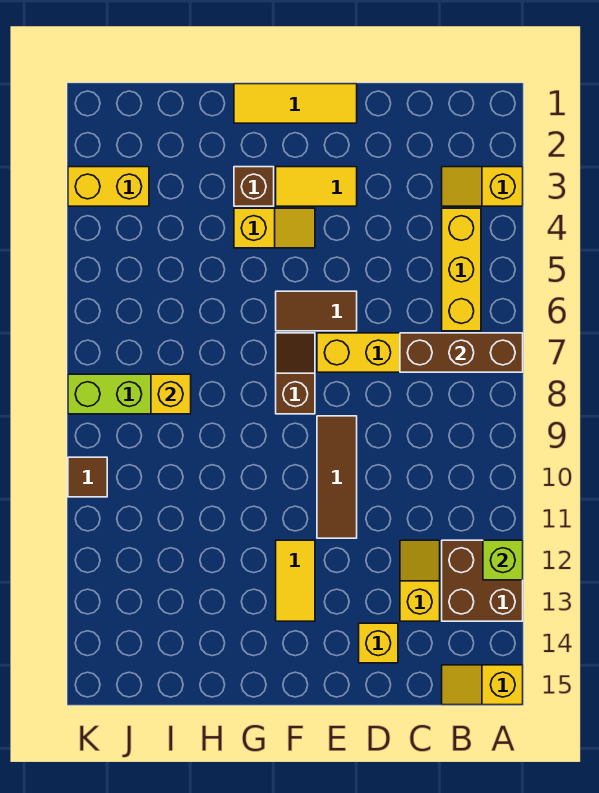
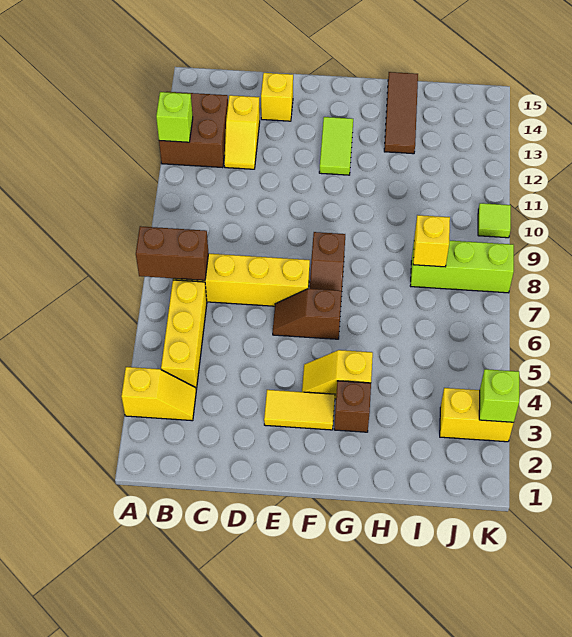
brown 1x3 brick [400,333,523,372] -> brown 1x2 brick [136,226,209,280]
yellow 1x2 slope [442,665,523,705] -> none
yellow 1x3 tile [234,84,357,123] -> none
brown 1x2 tile [276,291,357,331] -> brown 1x2 slope [273,289,342,339]
brown 1x3 tile [317,416,357,538] -> brown 1x3 tile moved to [384,72,418,154]
yellow 1x2 tile [276,540,315,621] -> lime 1x2 tile [319,117,353,175]
none -> lime 1x1 brick [479,369,519,423]
brown 1x1 tile [68,457,107,497] -> lime 1x1 tile [478,203,511,238]

